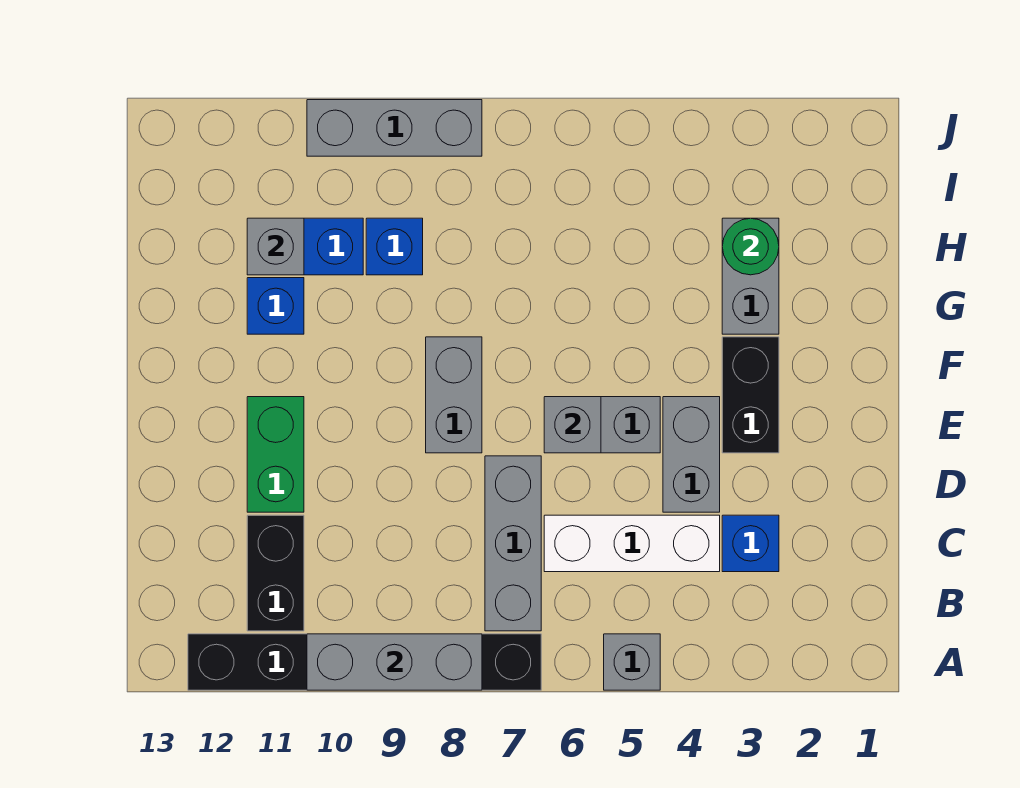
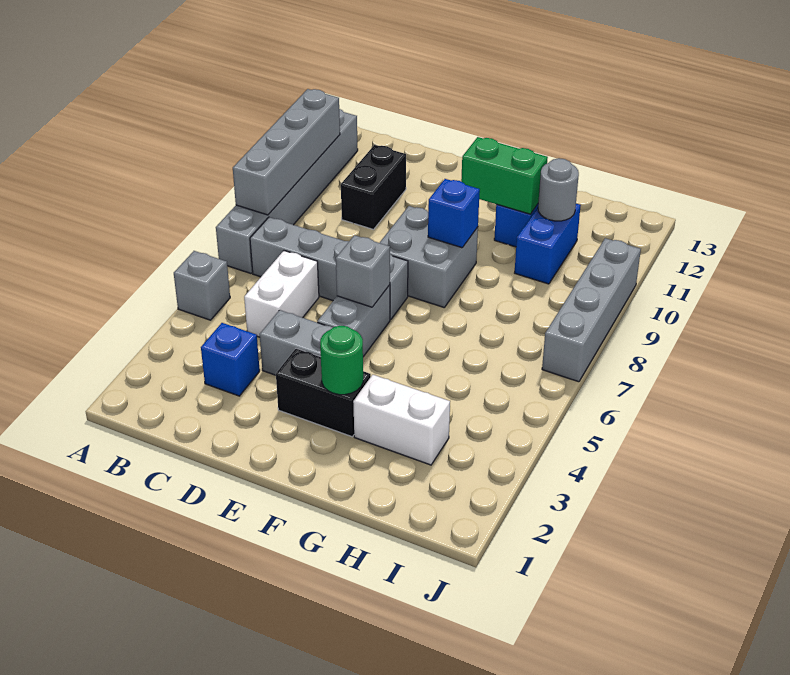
black 1x6 brick [188,634,541,690] -> grey 1x6 brick [216,109,358,273]
grey 1x3 brick [307,634,482,690] -> grey 1x4 brick [233,89,340,215]
grey 1x3 brick [485,456,541,631] -> grey 1x4 brick [250,217,408,320]
black 1x2 brick [247,515,304,631] -> black 1x2 brick turned to [341,145,406,230]
white 1x3 brick [544,515,720,572] -> white 1x2 brick [244,251,319,337]
green 1x2 brick [247,397,304,512] -> green 1x2 brick moved to [461,137,548,214]
grey 1x2 brick [426,337,482,453] -> grey 2x2 brick [380,206,478,307]
grey 1x2 brick [722,218,779,334] -> white 1x2 brick [353,375,450,465]
green 1x1 round brick [722,218,779,275] -> green 1x1 round brick moved to [320,326,363,395]
blue 1x1 brick [366,218,423,275] -> blue 1x1 brick moved to [428,179,480,248]
grey 1x1 brick [247,218,304,275] -> grey 1x1 round brick [538,158,579,221]
grey 1x3 brick [307,100,482,156] -> grey 1x4 brick [542,238,641,382]

